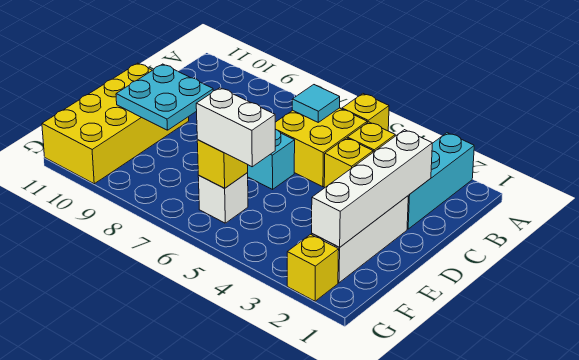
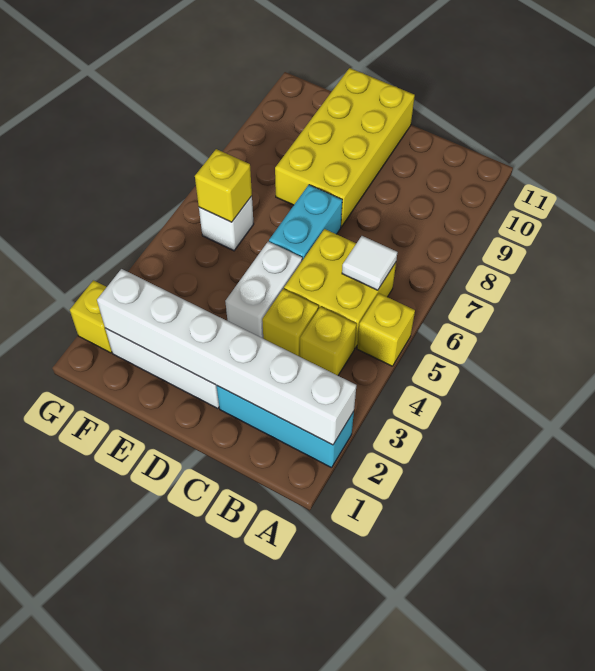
cyan 1x1 tile [292,85,340,122] -> white 1x1 tile [342,236,397,290]
white 1x4 brick [312,130,432,247] -> white 1x6 brick [97,269,356,445]
cyan 2x2 plate [116,64,213,130] -> none
yellow 2x4 brick [42,63,189,184] -> yellow 2x4 brick turned to [275,68,415,227]
white 1x2 brick [196,88,276,167] -> white 1x2 brick moved to [225,242,302,338]

